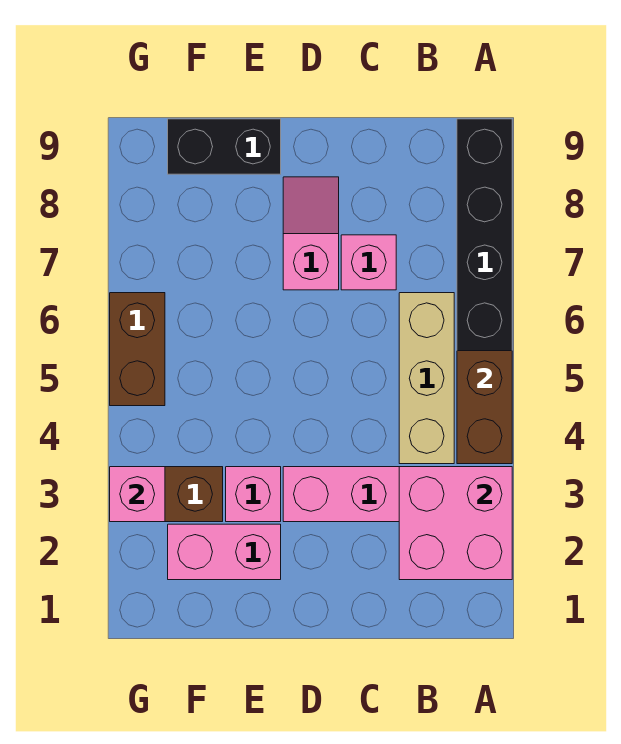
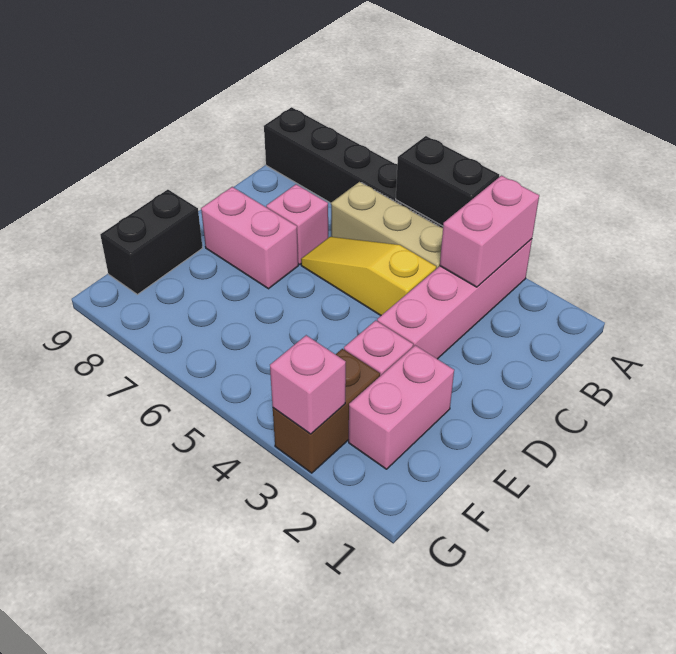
pink 2x2 brick [399,467,512,580] -> pink 1x2 brick [440,176,539,287]
brown 1x2 brick [457,351,512,464] -> black 1x2 brick [396,136,499,226]
none -> yellow 1x3 slope [301,237,436,315]
pink 1x2 slope [283,177,339,290] -> pink 1x2 brick [201,187,298,289]
brown 1x2 brick [110,293,165,406] -> none

